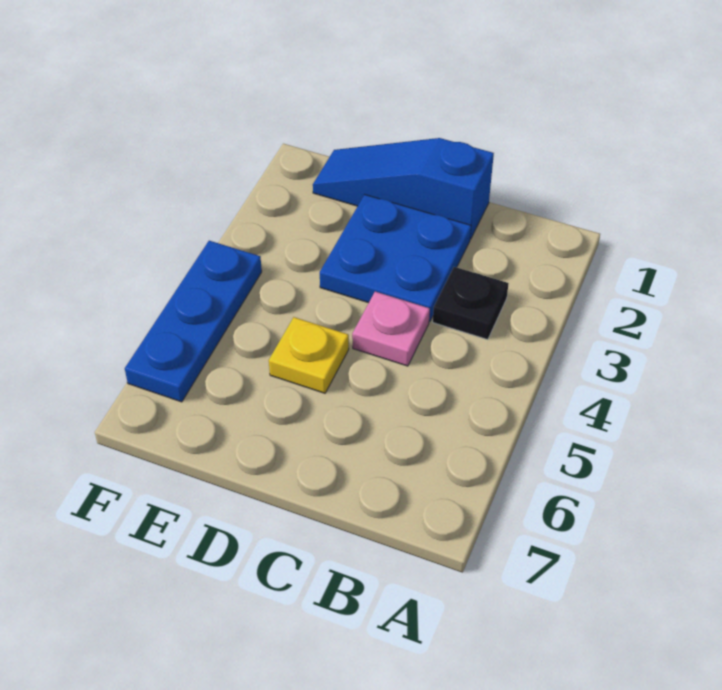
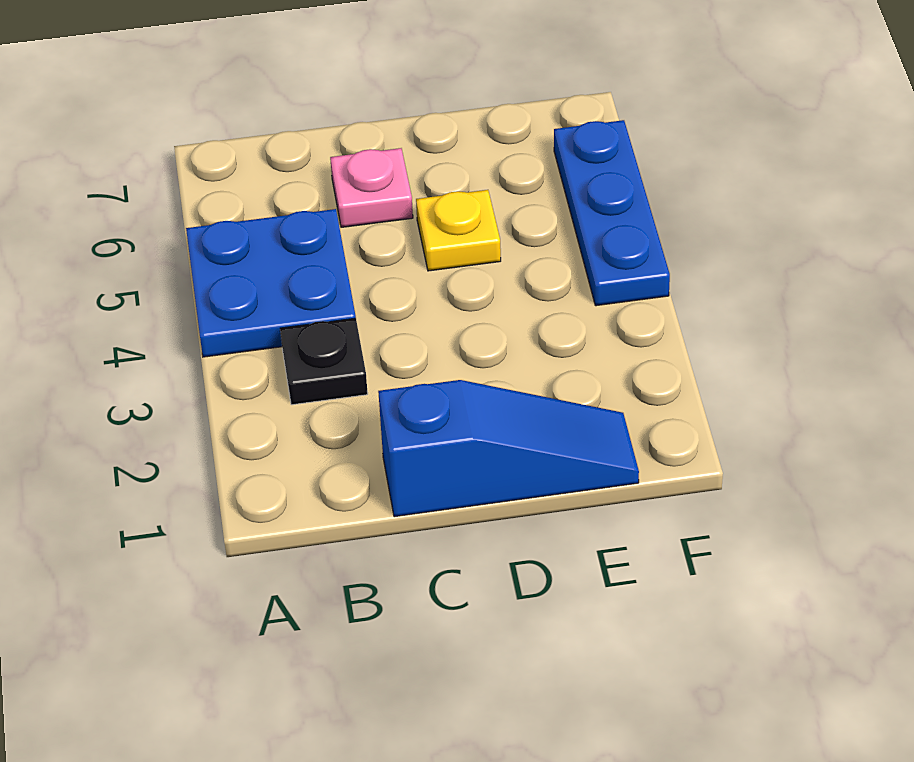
blue 2x2 plate [320,195,471,322] -> blue 2x2 plate moved to [186,209,356,357]
pink 1x1 plate [352,292,430,366] -> pink 1x1 plate moved to [330,148,413,227]

